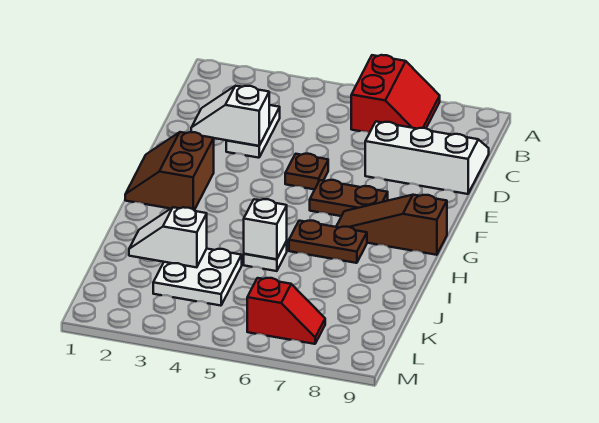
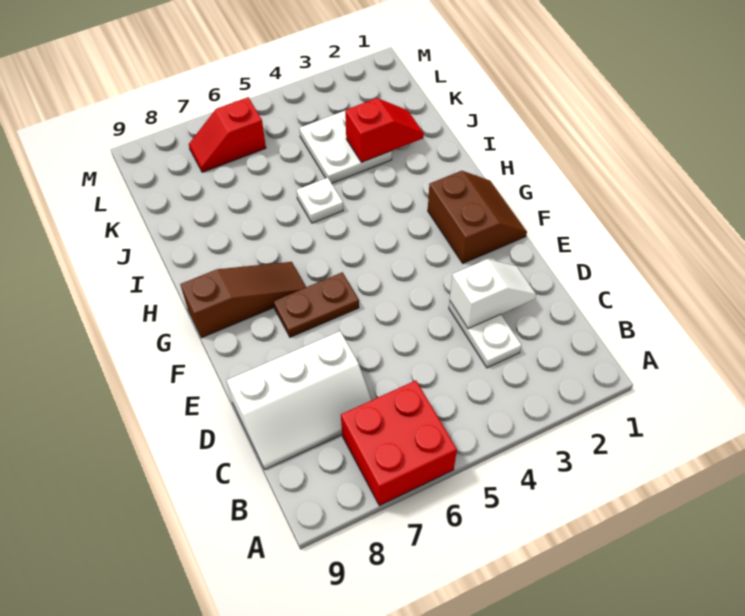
red 2x2 slope [351,55,440,133] -> red 2x2 brick [341,381,457,506]
brown 1x1 plate [285,154,328,189] -> none
brown 1x2 plate [289,221,367,263] -> none
white 1x1 brick [244,199,287,259] -> none
white 1x2 slope [129,207,207,267] -> red 1x2 slope [345,98,424,163]

